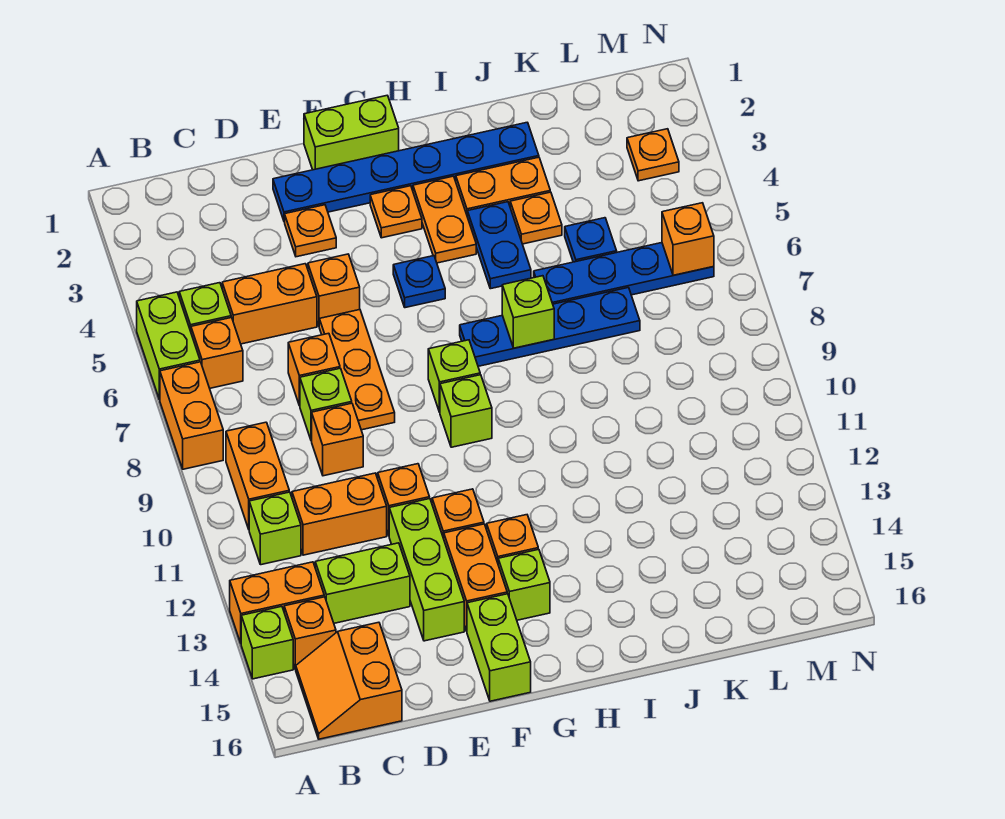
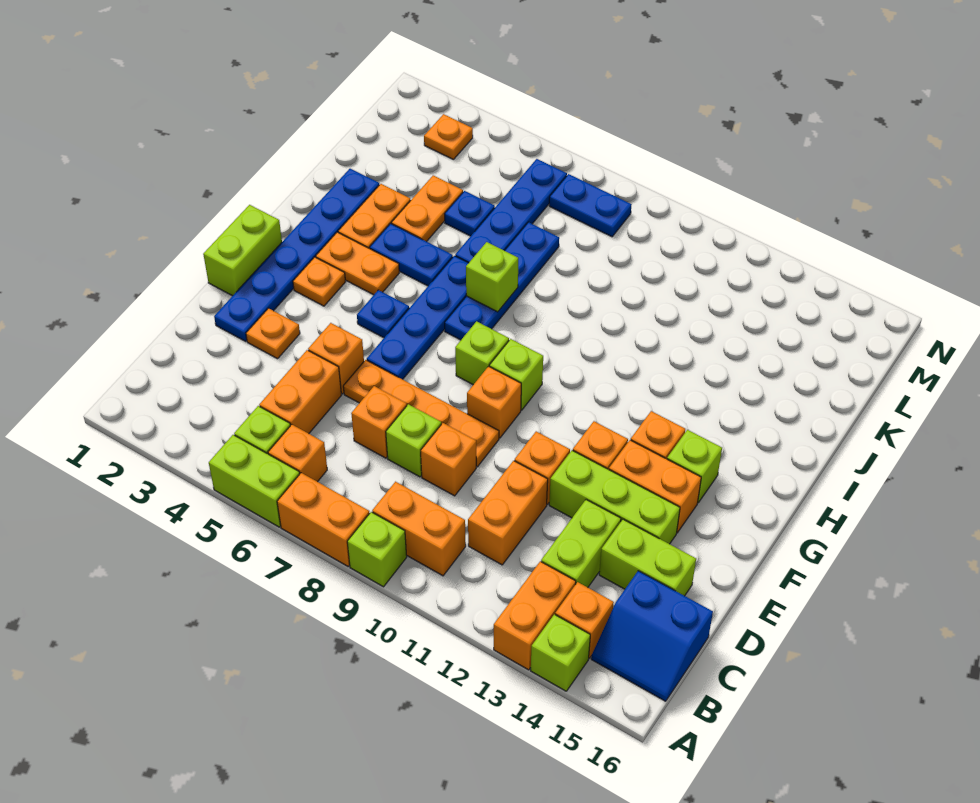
lime 1x1 brick [249,492,301,565] -> lime 1x1 brick moved to [347,512,407,587]
orange 2x2 slope [295,622,402,739] -> blue 2x2 slope [591,571,713,701]
orange 1x3 plate [319,310,395,430] -> orange 1x4 plate [343,360,499,467]
none -> blue 1x4 plate [367,256,468,379]
lime 1x2 brick [467,594,531,701] -> lime 1x2 brick moved to [599,519,696,596]
orange 1x1 plate [510,192,562,244] -> orange 1x2 plate [392,175,463,242]
orange 1x1 brick [662,203,714,275] -> orange 1x1 brick moved to [467,366,521,438]
none -> blue 1x2 plate [549,174,632,237]

